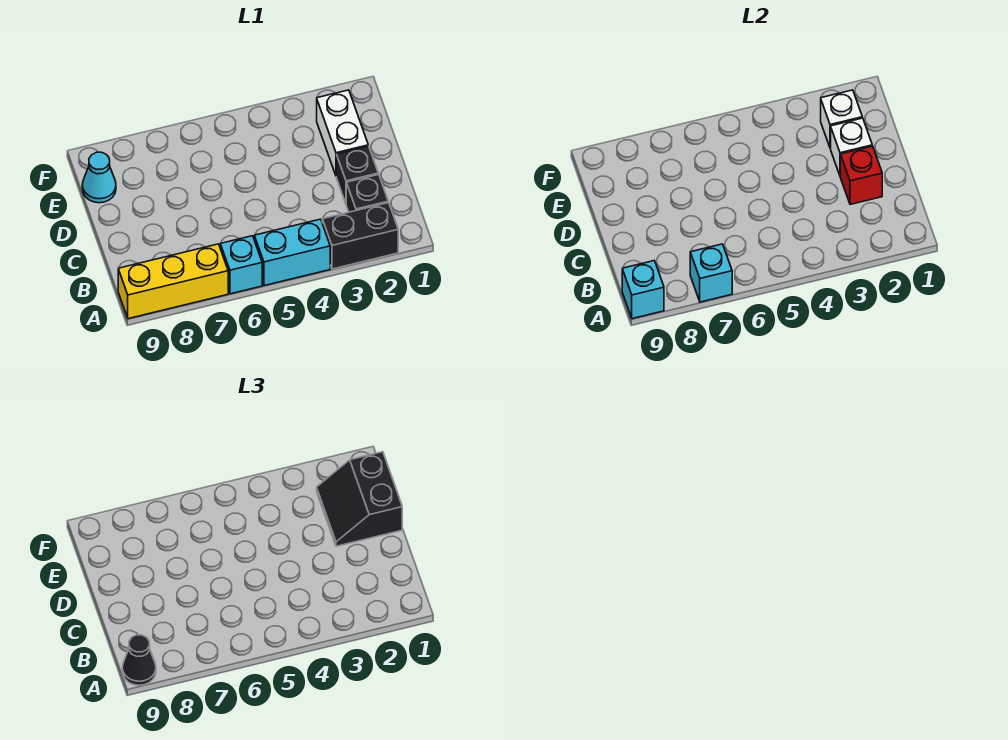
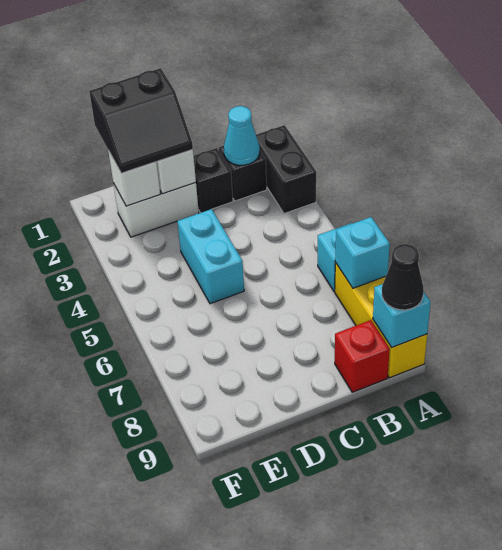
cyan 1x2 brick [254,219,330,286] -> cyan 1x2 brick moved to [177,209,244,304]
red 1x1 brick [840,146,882,204] -> red 1x1 brick moved to [335,320,390,392]
cyan 1x1 cone [82,152,116,203] -> cyan 1x1 cone moved to [224,106,260,165]

